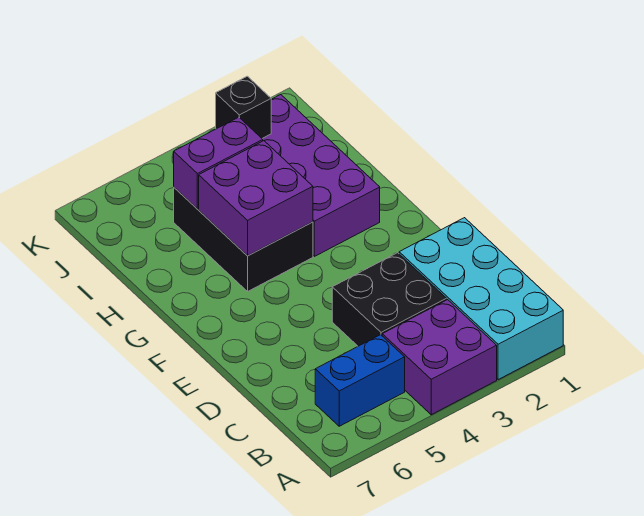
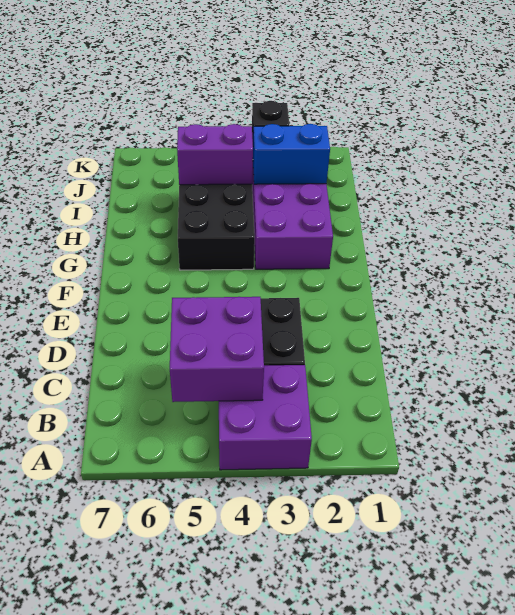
cyan 2x4 brick [399,218,563,380] -> none
blue 1x2 brick [315,335,405,426] -> blue 1x2 brick moved to [253,124,330,184]
purple 2x2 brick [199,141,313,256] -> purple 2x2 brick moved to [170,297,264,402]

